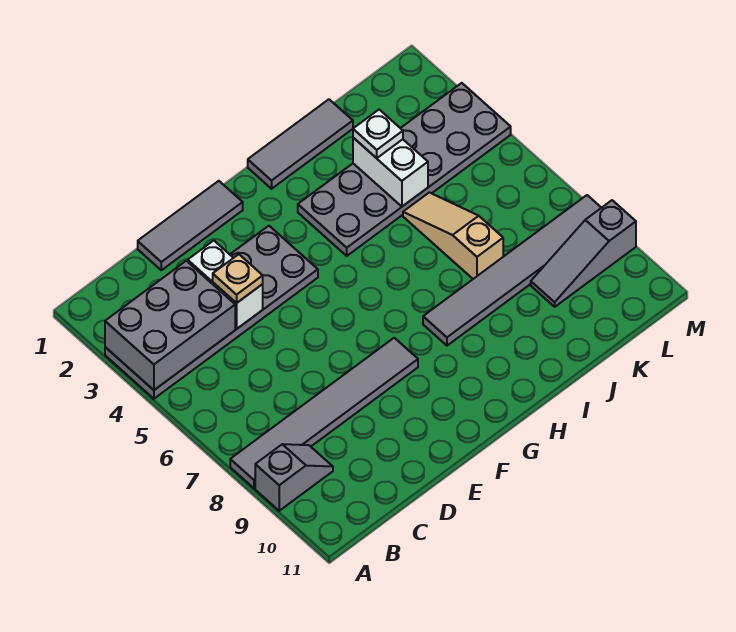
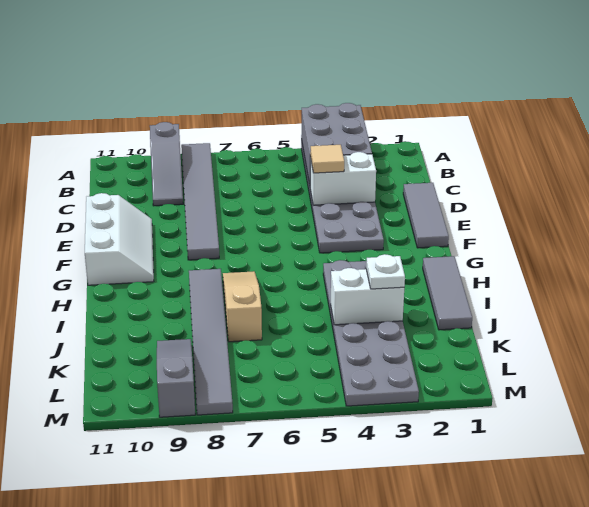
grey 1x2 slope [255,444,333,511] -> grey 1x3 slope [150,122,183,206]
tan 1x1 plate [213,254,263,303] -> tan 1x1 tile [310,145,344,173]
none -> white 2x3 slope [85,193,154,285]
tan 1x3 slope [403,192,503,279] -> tan 1x3 slope turned to [223,271,262,342]

